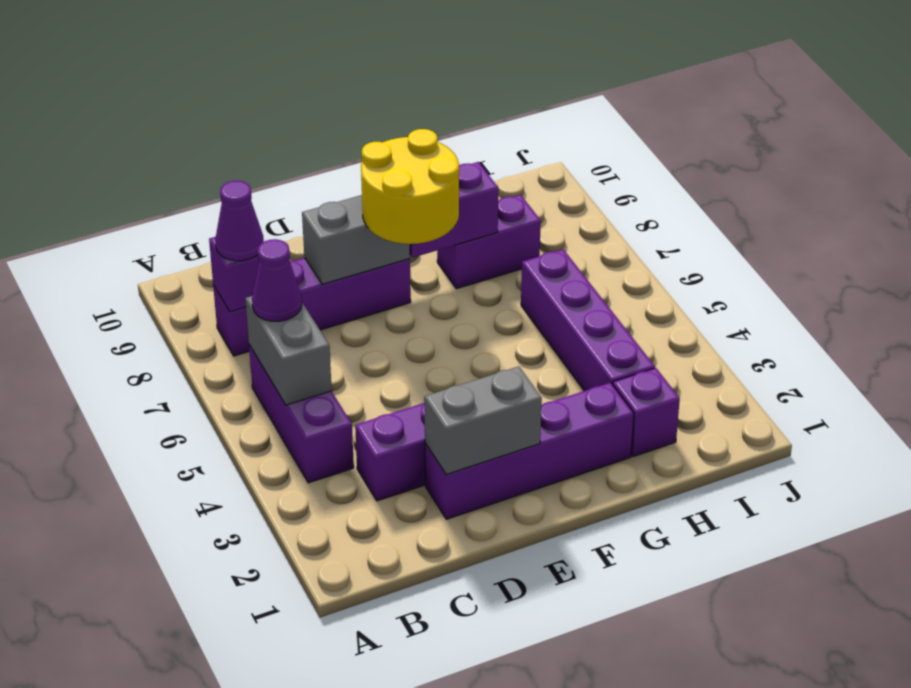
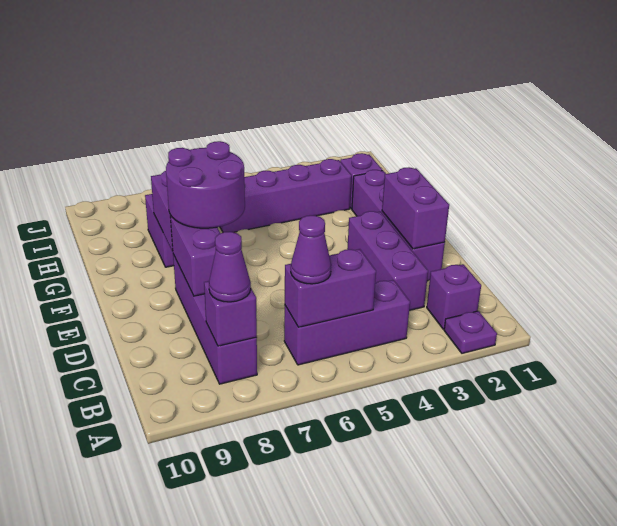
none -> purple 1x1 plate [444,311,497,353]
none -> purple 1x1 brick [427,264,481,329]
grey 1x2 brick [245,296,332,405] -> purple 1x2 brick [285,249,376,327]
grey 1x2 brick [424,366,542,474] -> purple 1x2 brick [382,167,449,249]
grey 1x2 brick [302,195,410,284] -> purple 1x2 brick [170,215,220,296]
yellow 2x2 round brick [361,129,459,244] -> purple 2x2 round brick [166,141,245,228]

